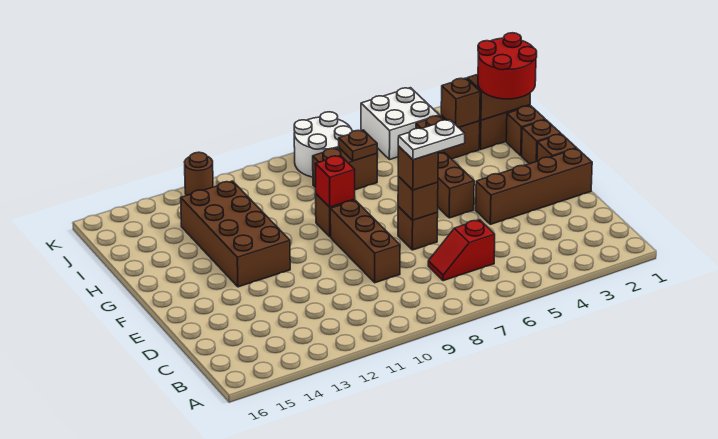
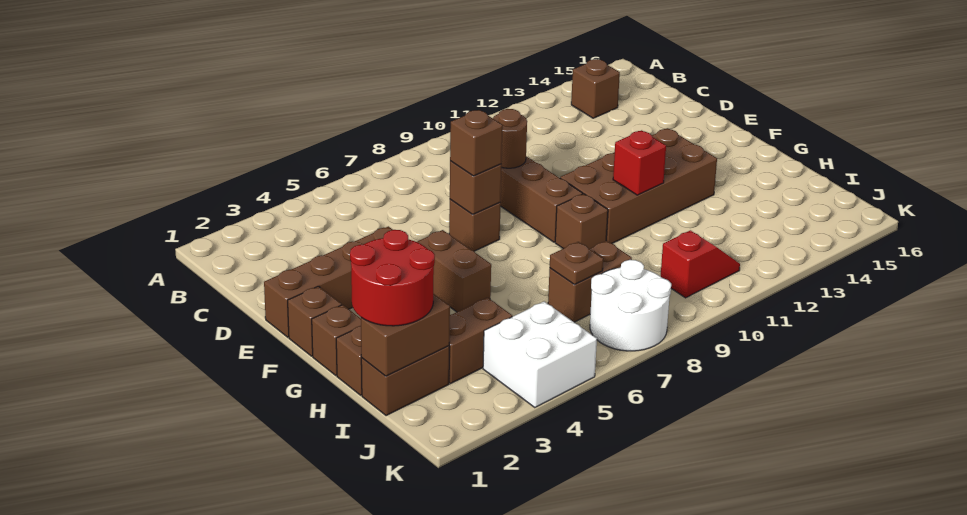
red 1x2 slope [428,220,495,281] -> red 1x2 slope moved to [661,230,740,298]
white 1x2 plate [398,120,465,160] -> none
brown 2x4 brick [181,181,290,287] -> brown 2x4 brick turned to [560,128,717,244]
red 1x1 brick [315,156,355,207] -> red 1x1 brick moved to [613,130,666,195]
brown 1x1 brick [441,78,480,127] -> brown 1x1 brick moved to [571,59,620,118]
brown 1x1 round brick [185,152,213,195] -> brown 1x1 round brick moved to [493,109,527,168]

